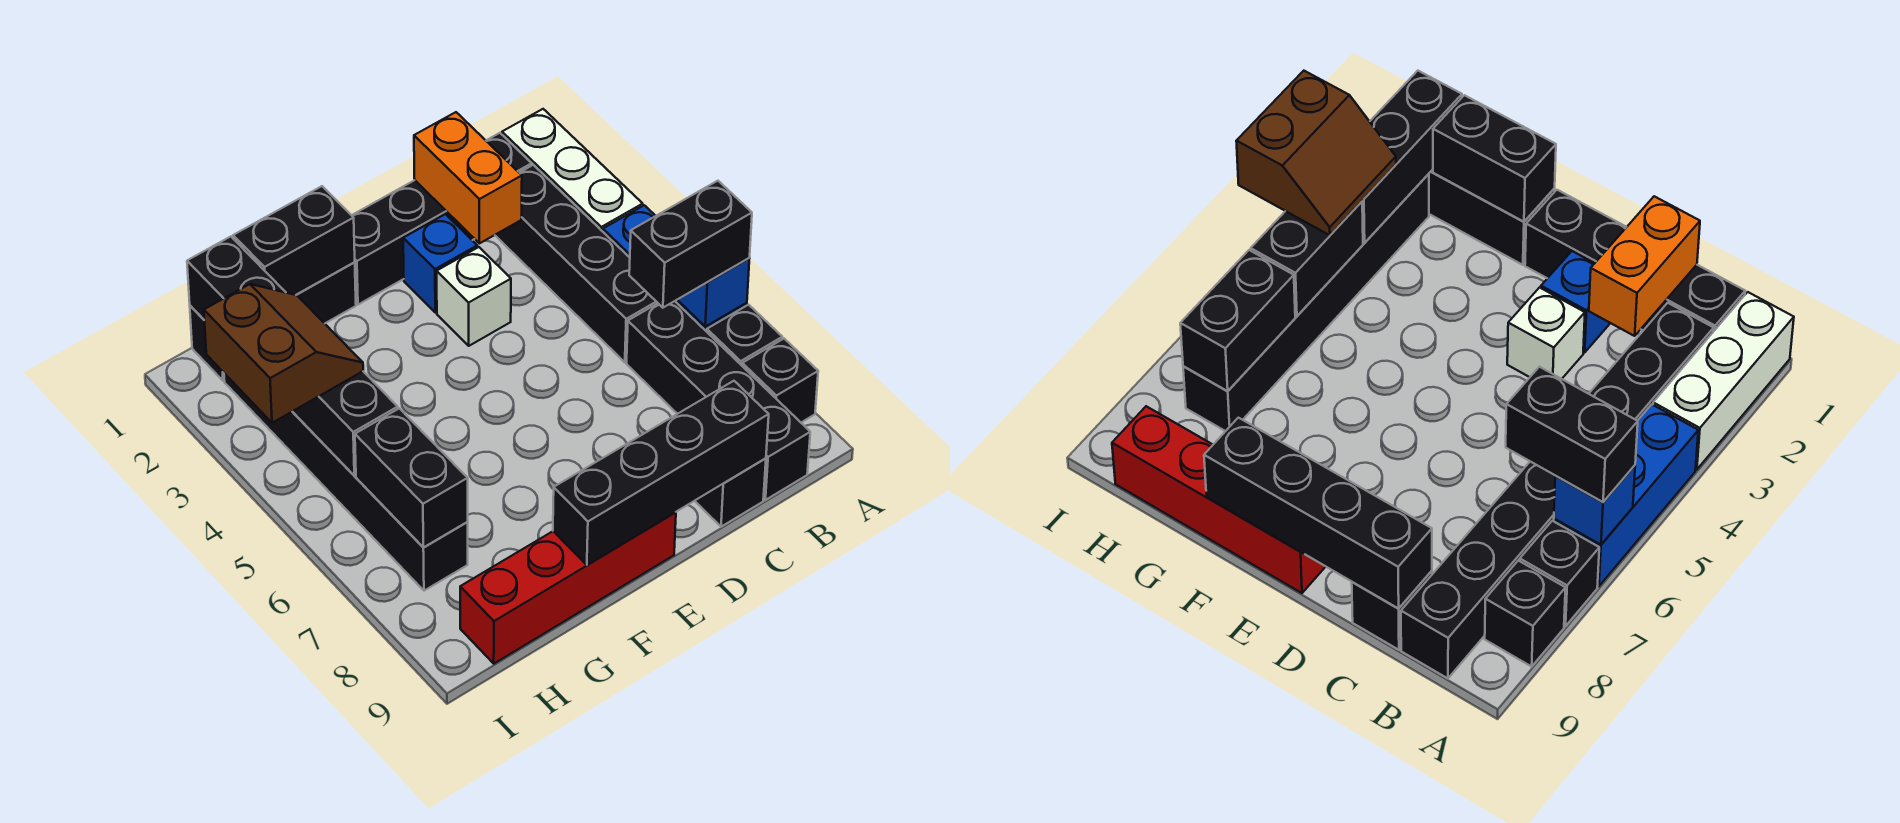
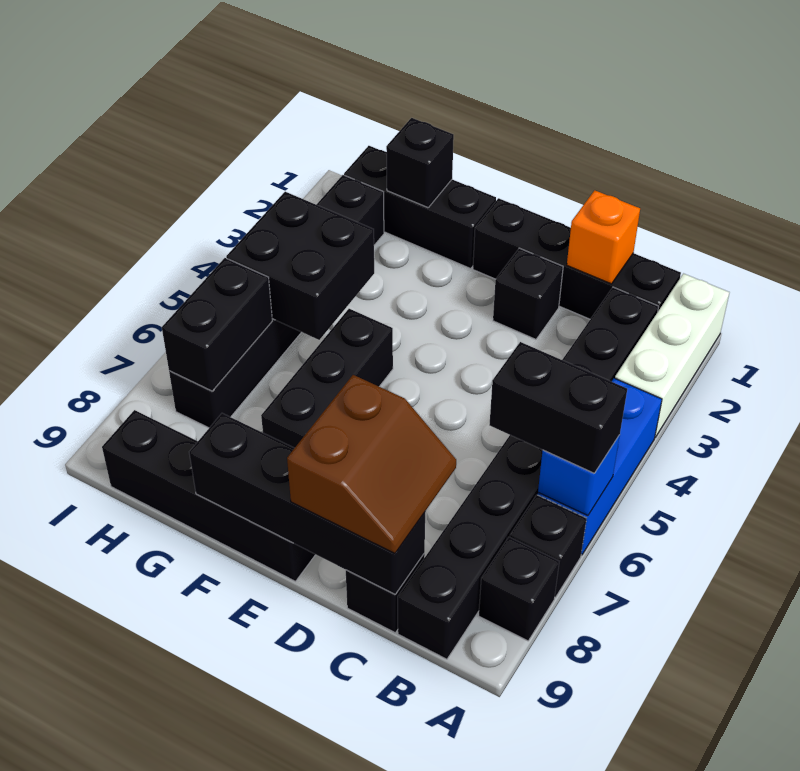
orange 1x2 brick [414,112,522,243] -> orange 1x1 brick [567,190,640,284]
blue 1x1 brick [403,214,477,313] -> black 1x1 brick [493,248,563,339]
white 1x1 brick [437,247,511,346] -> none
red 1x4 brick [460,512,676,664] -> black 1x4 brick [102,410,316,581]
black 1x2 brick [233,186,355,295] -> black 1x1 brick [386,118,454,208]
black 1x3 brick [187,237,286,319] -> black 1x3 brick moved to [261,309,393,448]
brown 2x2 slope [204,284,363,423] -> brown 2x2 slope moved to [287,375,456,553]
black 1x2 brick [293,371,398,476] -> black 2x2 brick [226,192,374,340]

